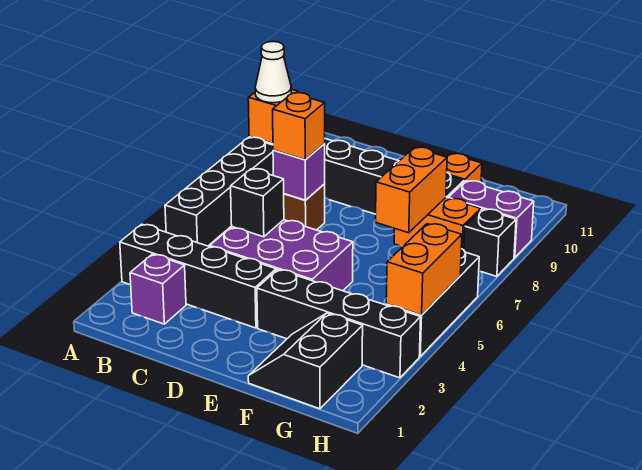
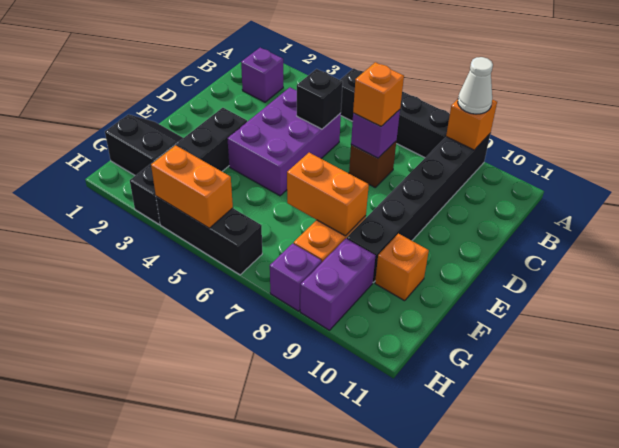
black 1x4 brick [120,224,276,328] -> none
black 1x1 brick [464,209,516,277] -> purple 1x1 brick [270,243,322,311]

